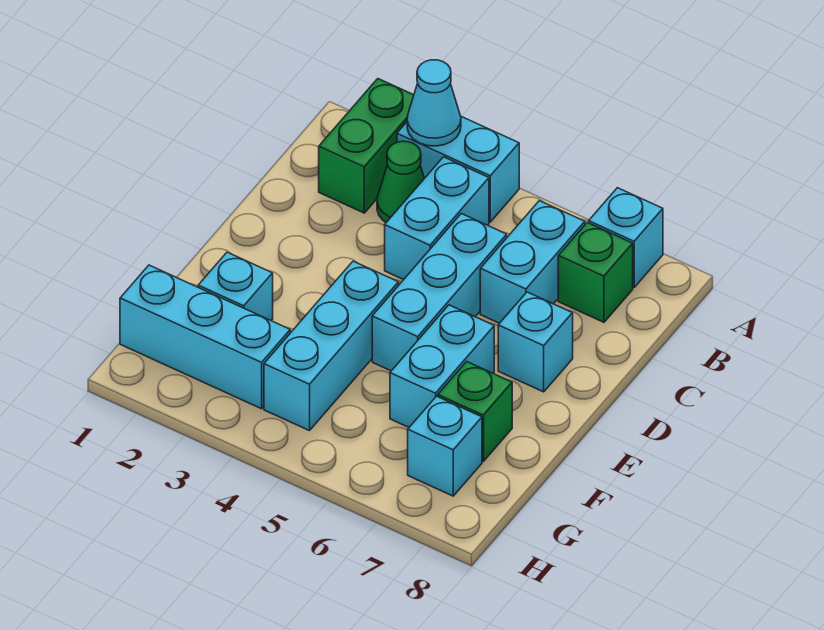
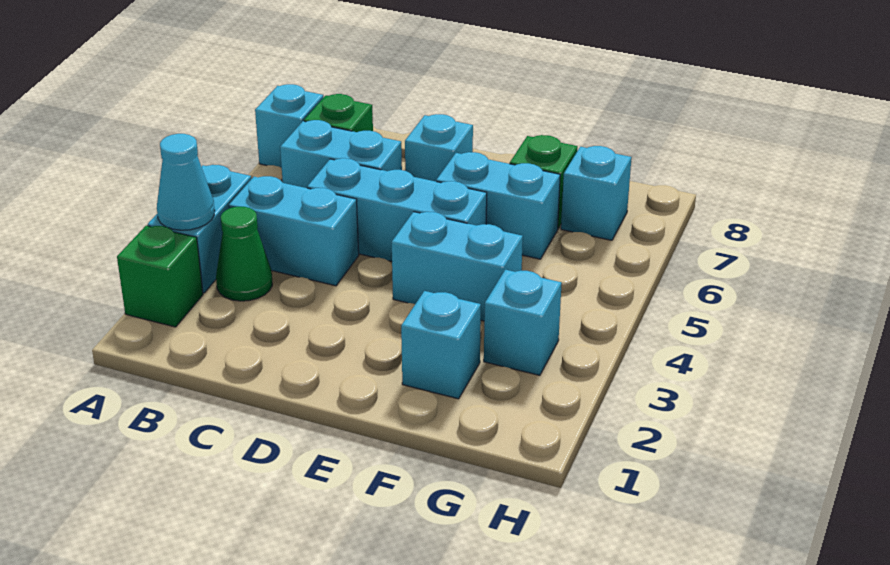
green 1x2 brick [319,79,414,213] -> green 1x1 brick [117,226,203,327]
cyan 1x3 brick [264,261,399,431] -> cyan 1x2 brick [392,212,523,321]
cyan 1x3 brick [120,265,290,409] -> cyan 1x1 brick [484,270,562,375]

